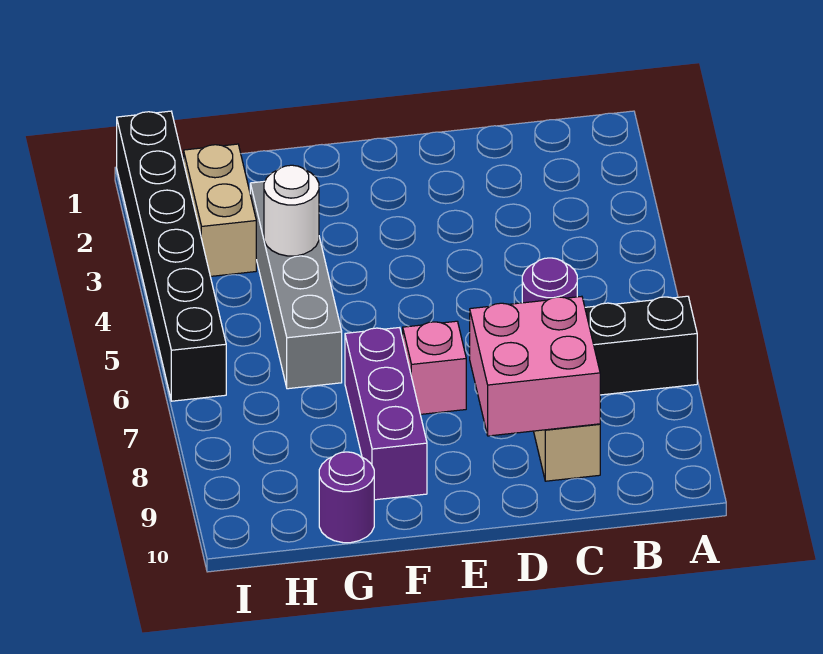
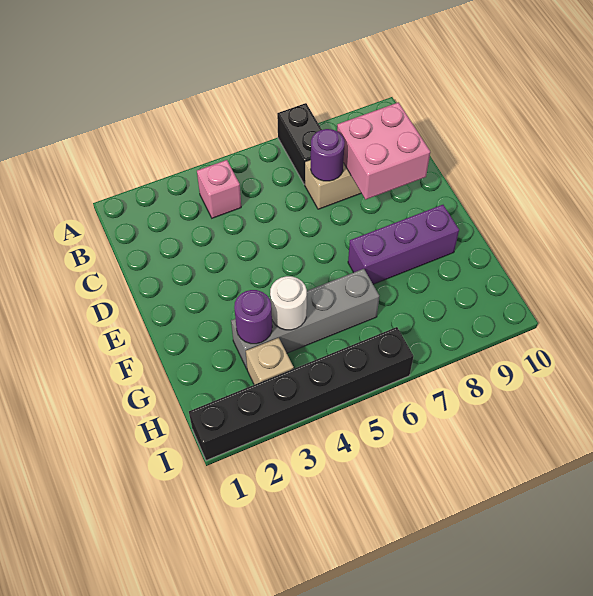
pink 1x1 brick [403,321,466,414] -> pink 1x1 brick moved to [197,160,241,218]
purple 1x1 round brick [319,452,374,543] -> purple 1x1 round brick moved to [234,290,272,344]
tan 1x2 brick [184,144,256,276] -> tan 1x1 brick [246,338,294,385]

